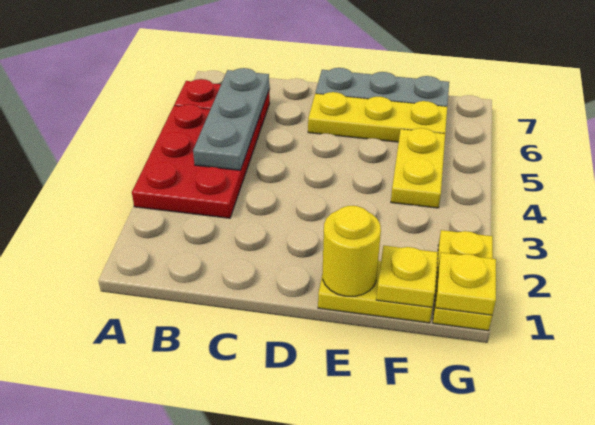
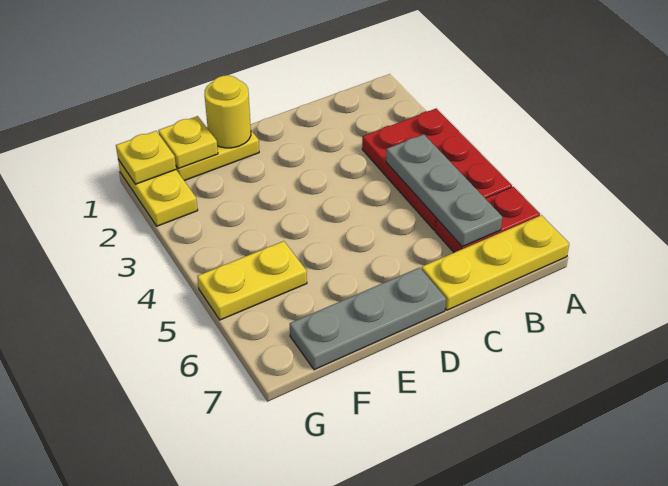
yellow 1x3 plate [308,92,447,142] -> yellow 1x3 plate moved to [422,215,569,310]
yellow 1x2 plate [391,128,445,208] -> yellow 1x2 plate turned to [197,241,307,320]

